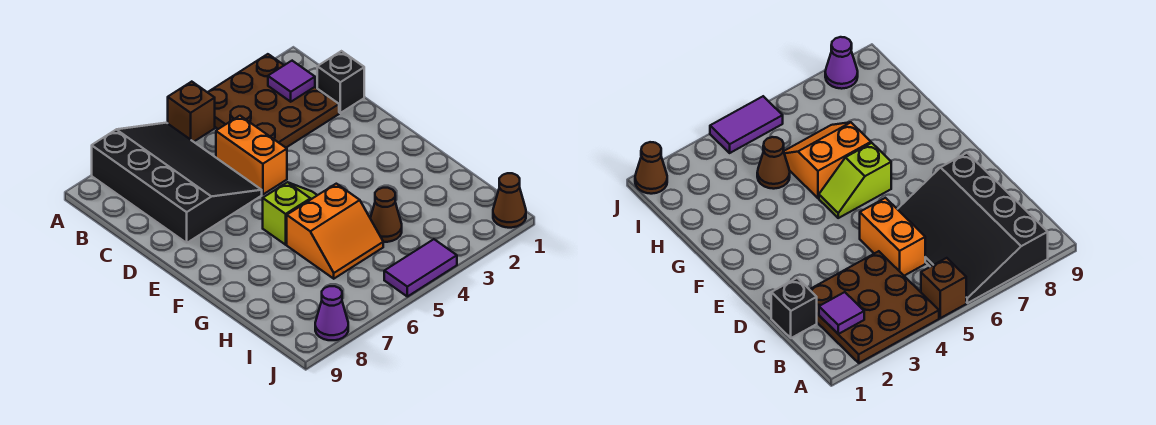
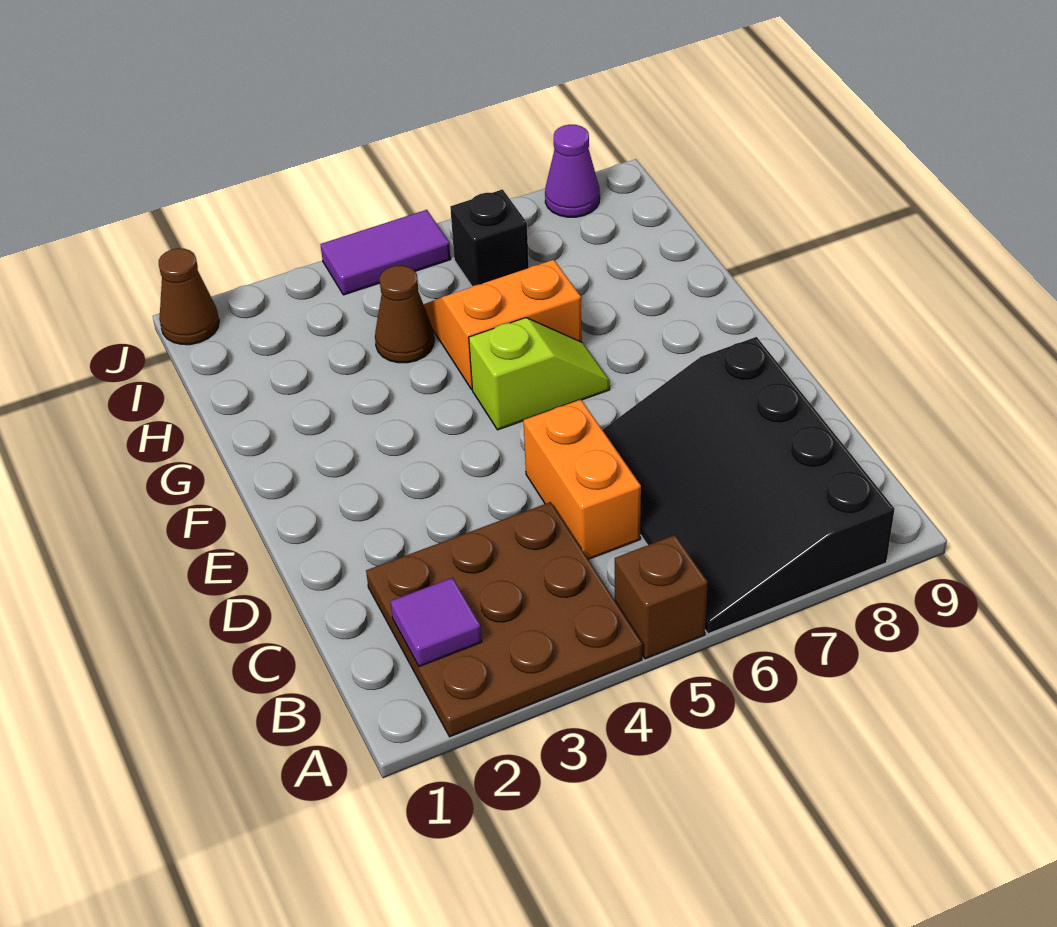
black 1x1 brick [317,51,364,113] -> black 1x1 brick moved to [450,189,529,286]
lime 1x2 slope [263,182,317,245] -> lime 1x2 slope turned to [469,318,610,430]

